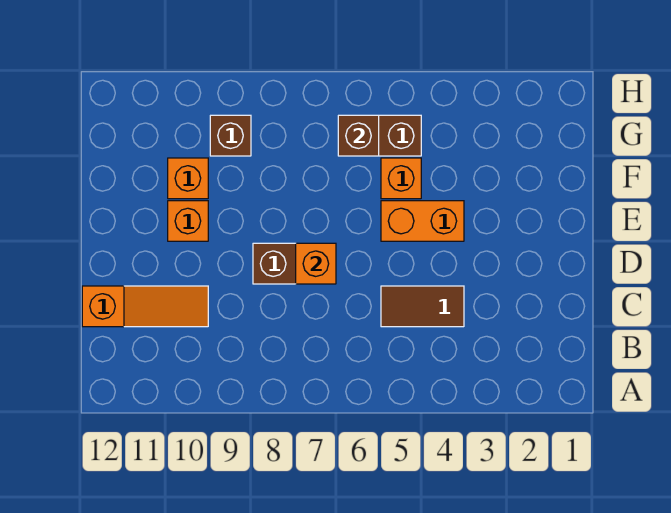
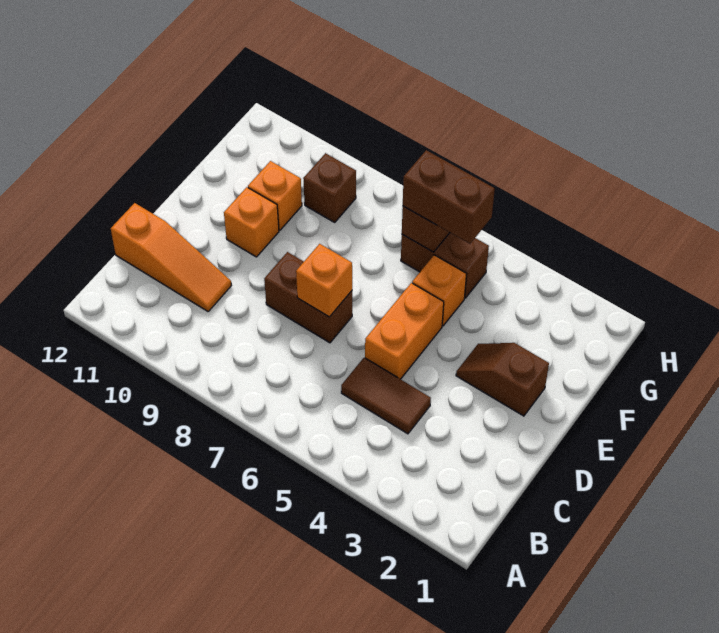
none -> brown 1x2 slope [456,343,549,416]
orange 1x2 brick [381,201,464,241] -> orange 1x2 brick turned to [365,283,444,379]
none -> brown 1x2 brick [403,150,495,244]

